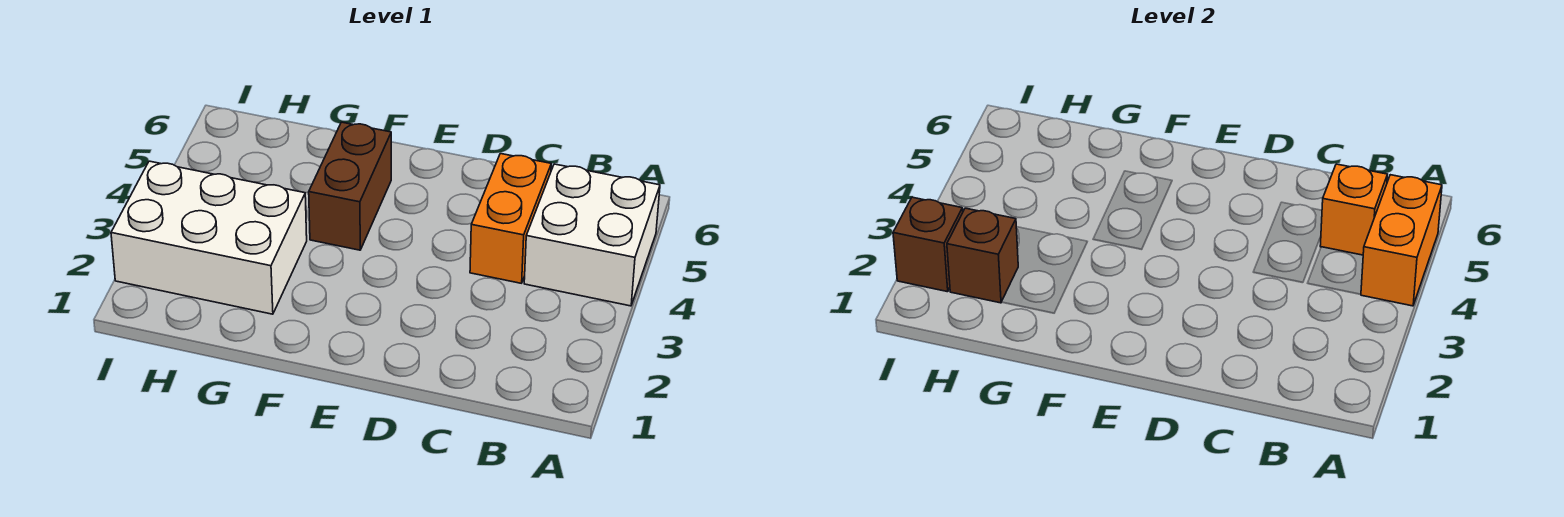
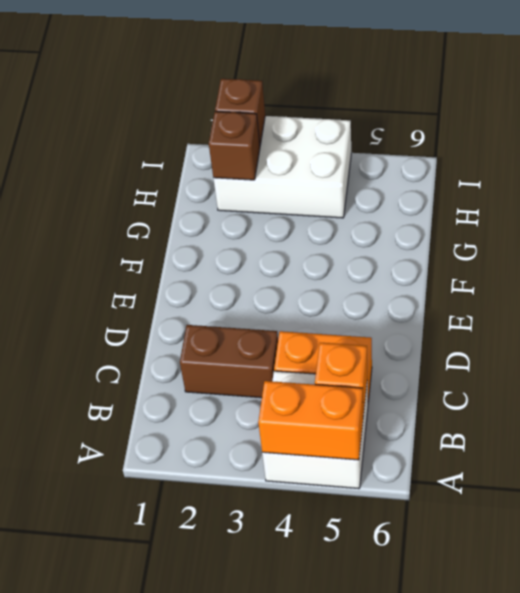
brown 1x2 brick [309,122,391,250] -> brown 1x2 brick moved to [180,325,278,398]
white 2x3 brick [111,161,307,314] -> white 2x3 brick turned to [213,116,351,218]

